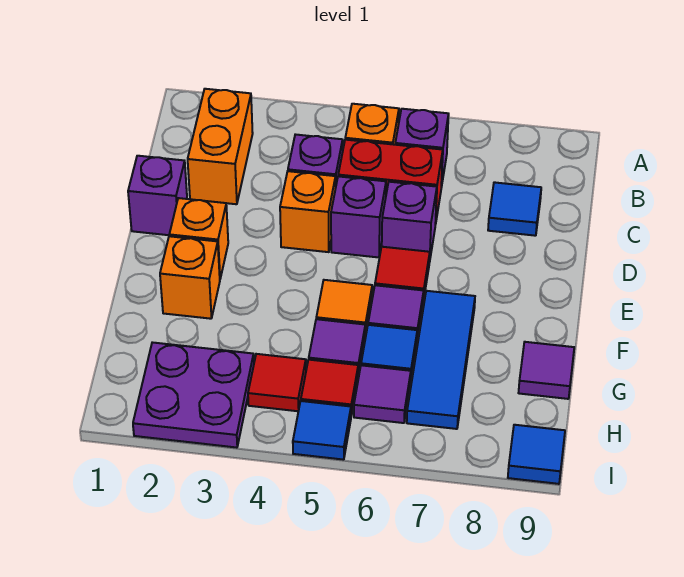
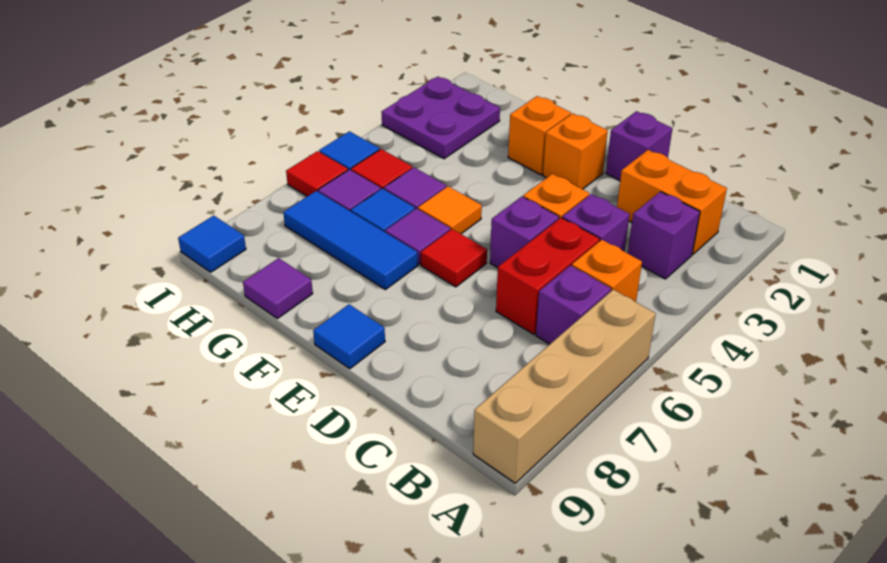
none -> tan 1x4 brick [473,290,656,483]
blue 1x1 tile [488,182,541,236] -> blue 1x1 tile moved to [313,304,385,369]
purple 1x1 brick [382,182,437,263] -> purple 1x1 brick moved to [628,192,700,279]
red 1x1 tile [248,354,306,411] -> red 1x1 tile moved to [286,151,348,196]

